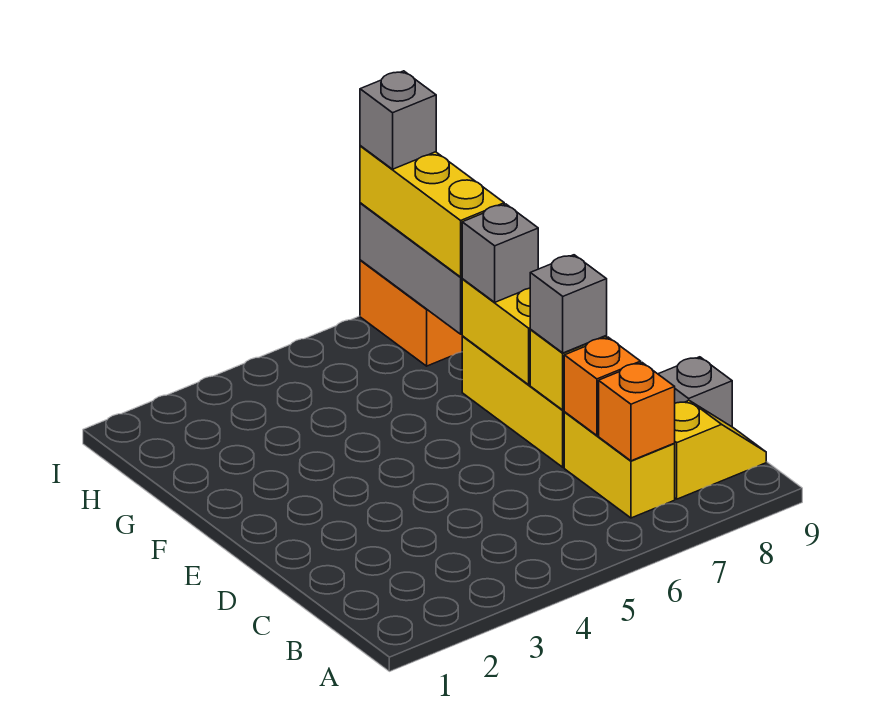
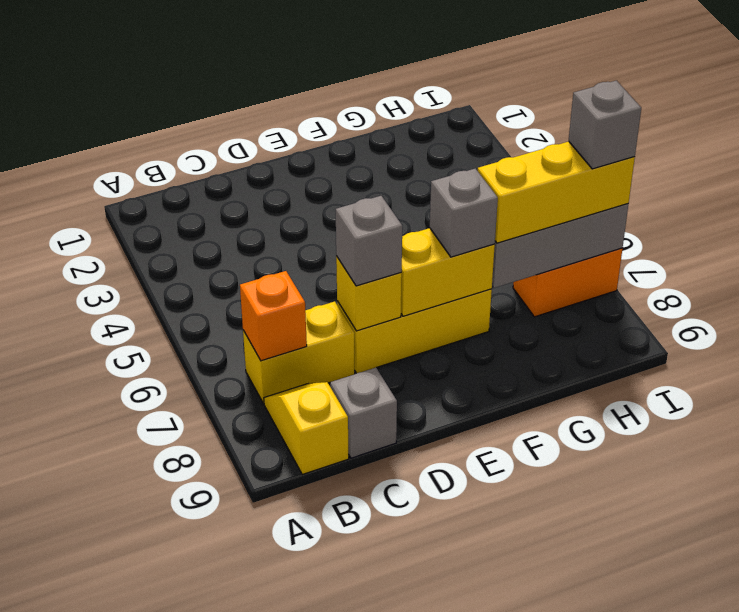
yellow 1x2 slope [674,401,766,499] -> yellow 1x2 slope turned to [264,382,349,474]
orange 1x1 brick [564,337,641,435] -> none

